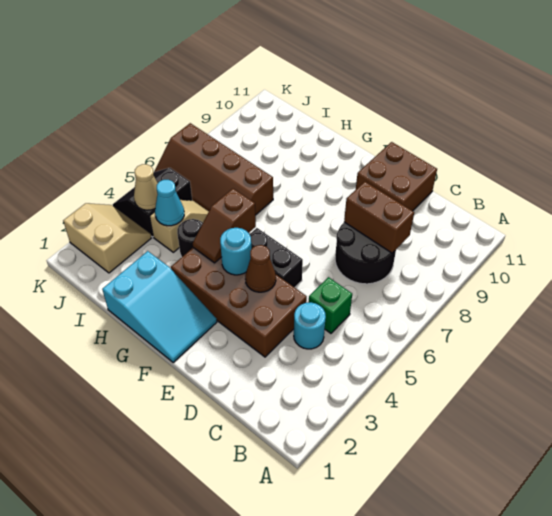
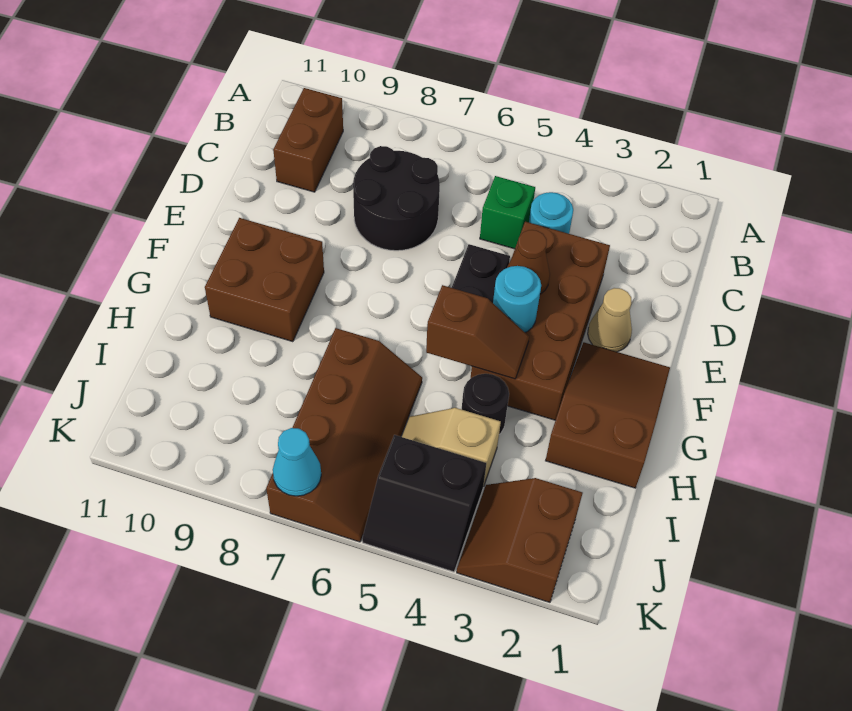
brown 1x2 brick [344,182,414,253] -> brown 1x2 brick moved to [273,88,343,192]
brown 2x2 brick [356,142,437,211] -> brown 2x2 brick moved to [205,218,324,342]
cyan 2x3 slope [102,251,217,363] -> brown 2x3 slope [546,342,670,488]
cyan 1x1 cone [155,180,184,226] -> cyan 1x1 cone moved to [273,428,321,496]
tan 2x2 slope [63,203,152,273] -> brown 2x2 slope [457,478,582,602]
tan 1x1 cone [134,164,158,210] -> tan 1x1 cone moved to [588,288,632,352]

